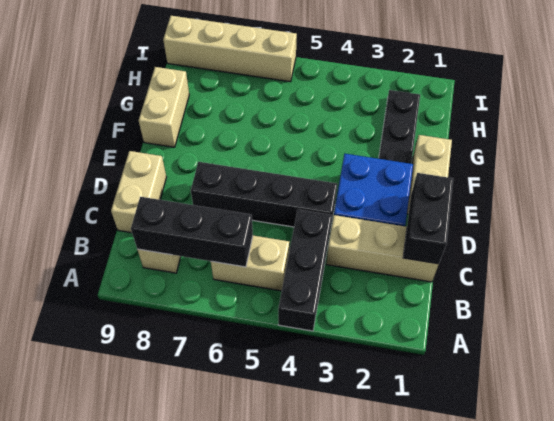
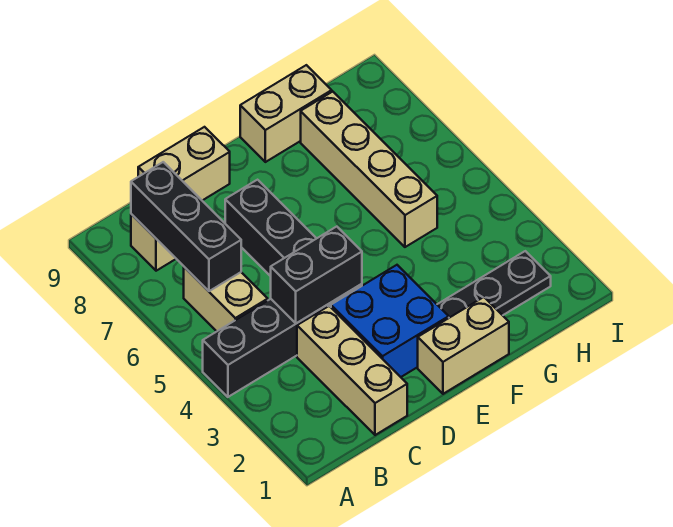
black 1x2 brick [403,173,453,264] -> black 1x2 brick moved to [271,227,362,323]
tan 1x4 brick [163,16,297,82] -> tan 1x4 brick moved to [301,92,437,247]

